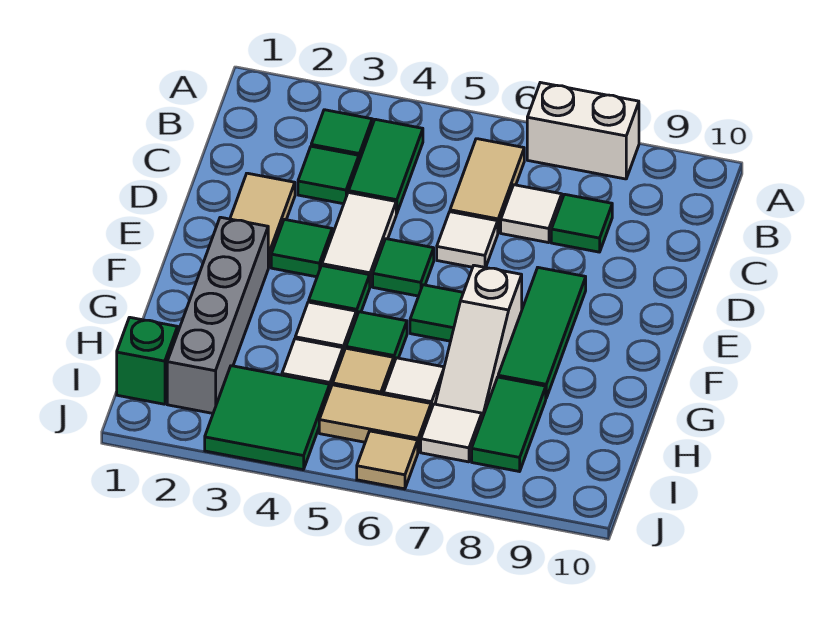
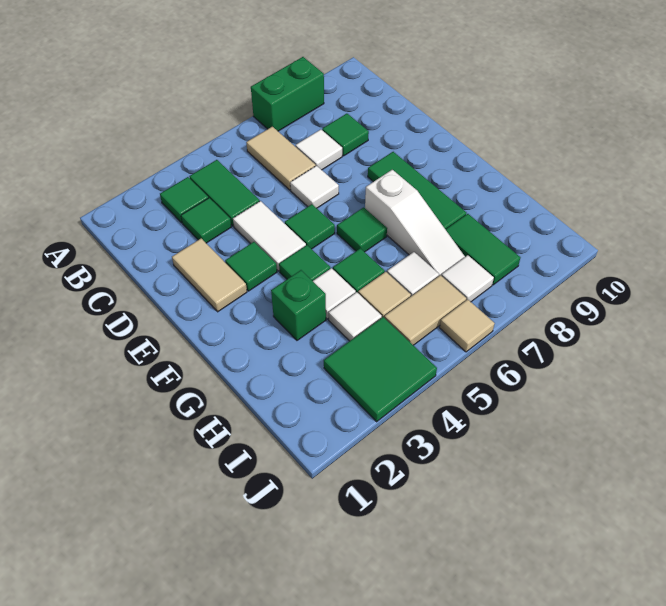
white 1x2 brick [527,83,639,179] -> green 1x2 brick [251,57,324,131]
grey 1x4 brick [167,217,268,413] -> none
green 1x1 brick [117,317,178,404] -> green 1x1 brick moved to [271,270,326,340]

